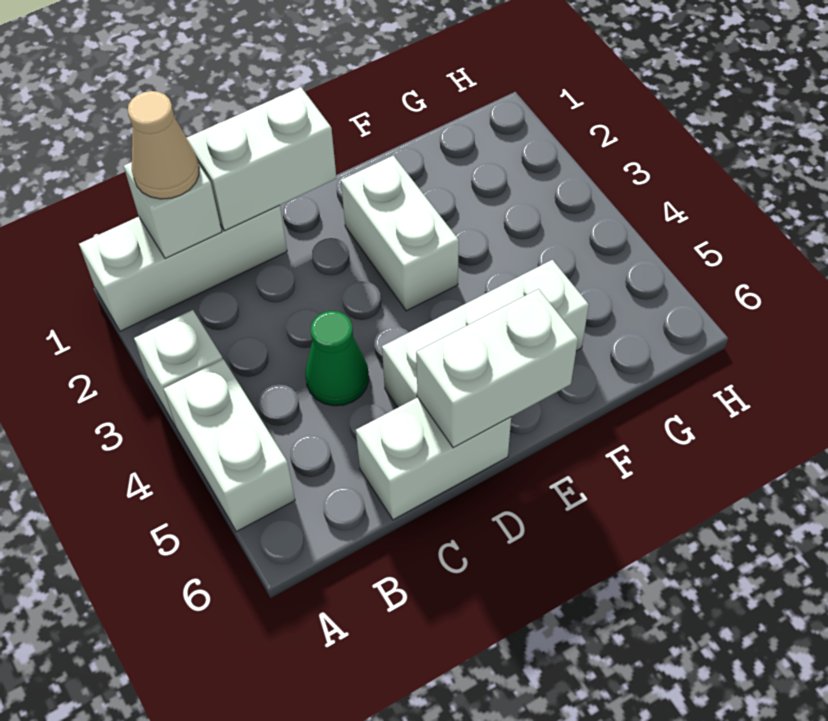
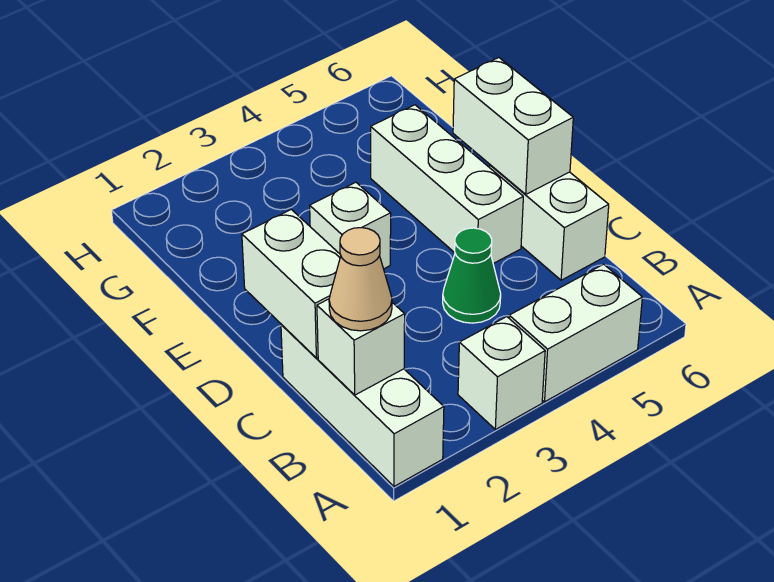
white 1x2 brick [341,156,459,311] -> white 1x1 brick [310,182,391,269]

